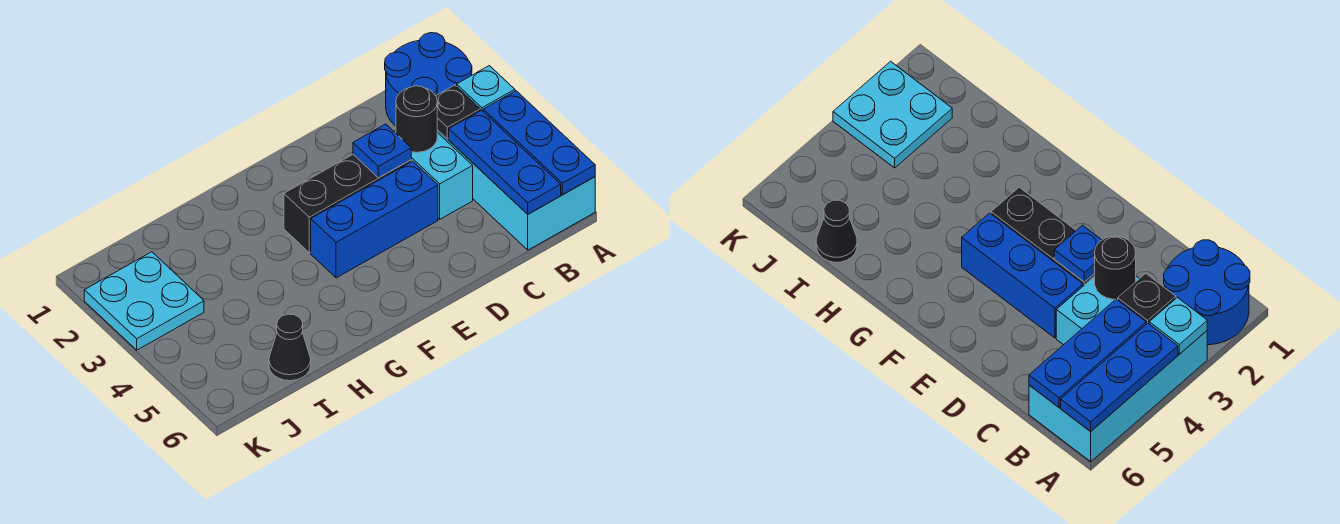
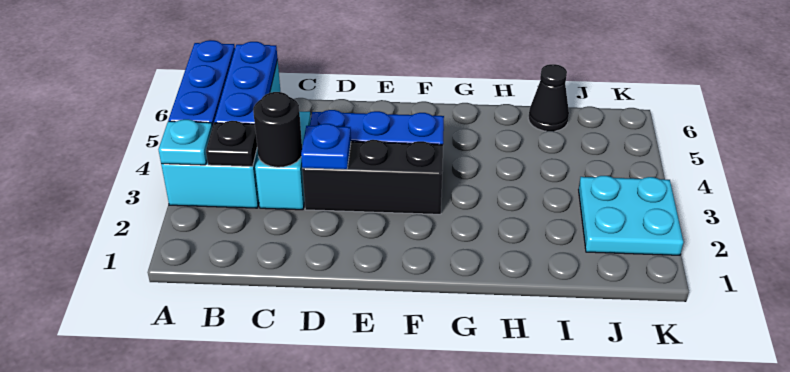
blue 2x2 round brick [385,33,472,126] -> none

